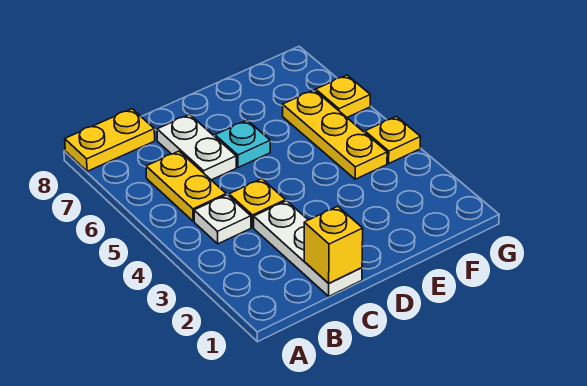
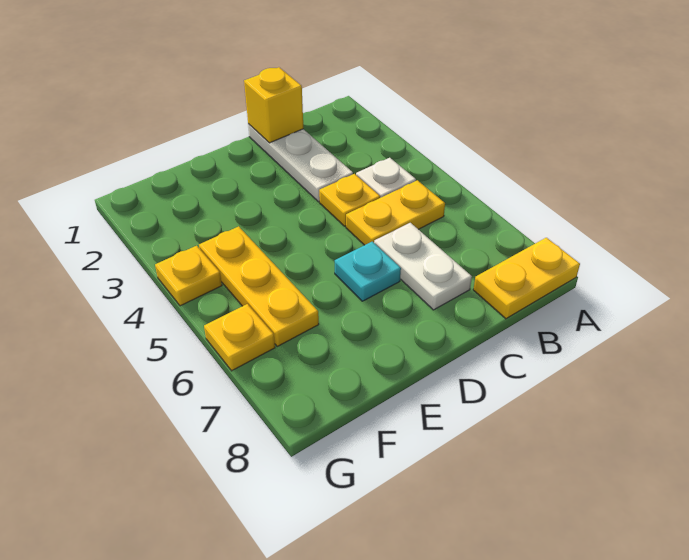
yellow 1x2 plate [146,151,226,221] -> yellow 1x2 plate turned to [346,180,445,245]

